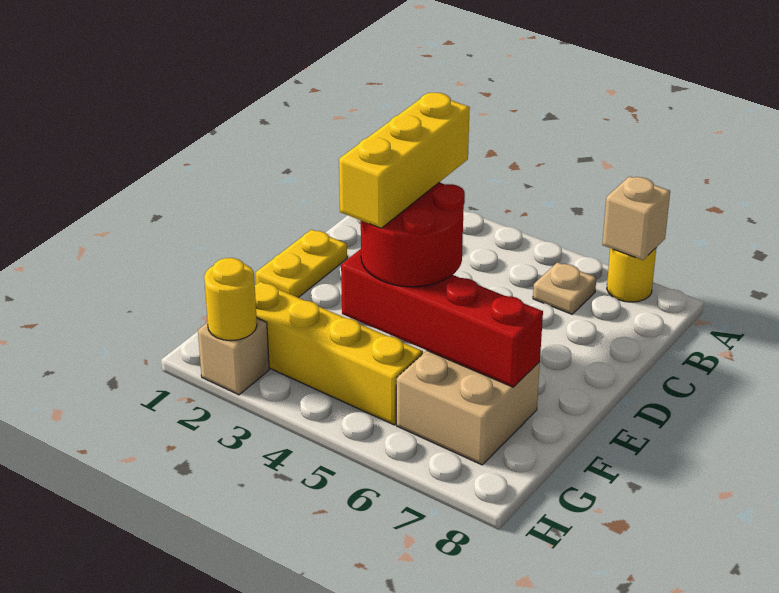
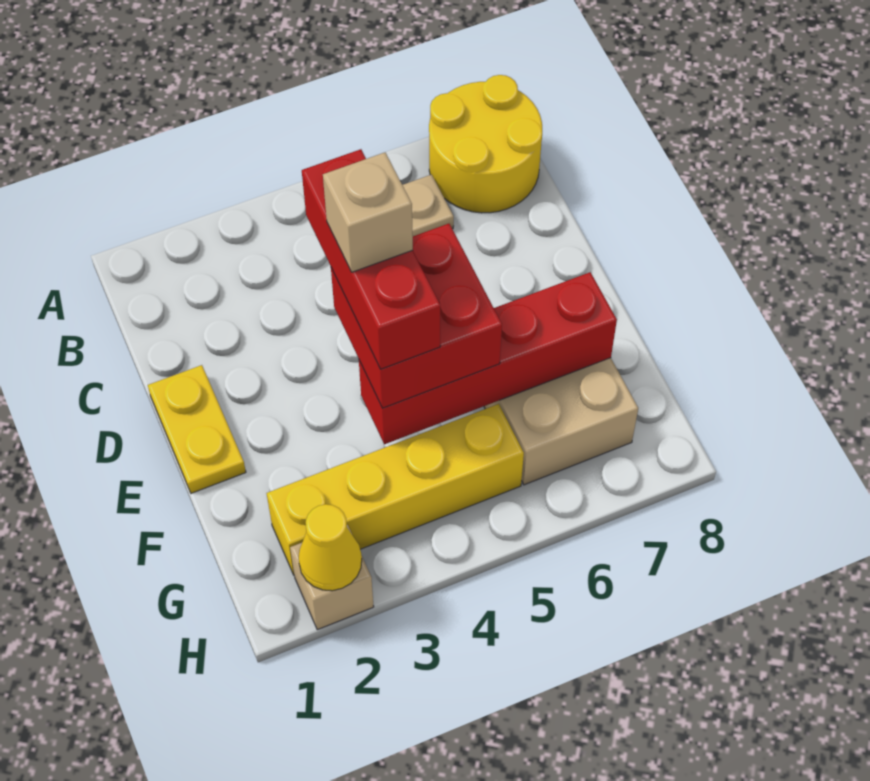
yellow 1x1 round brick [607,248,656,302] -> yellow 2x2 round brick [429,75,542,213]
tan 1x1 brick [602,176,670,260] -> tan 1x1 brick moved to [323,152,413,272]
yellow 1x3 brick [339,93,470,228] -> red 1x3 brick [302,149,440,369]
red 2x2 round brick [361,182,465,287] -> red 2x2 brick [331,224,502,408]
yellow 1x1 round brick [204,258,257,341] -> yellow 1x1 cone [299,504,362,591]

